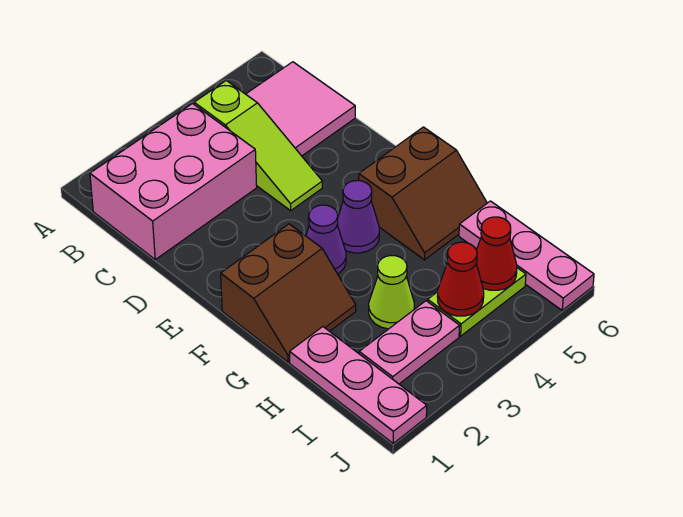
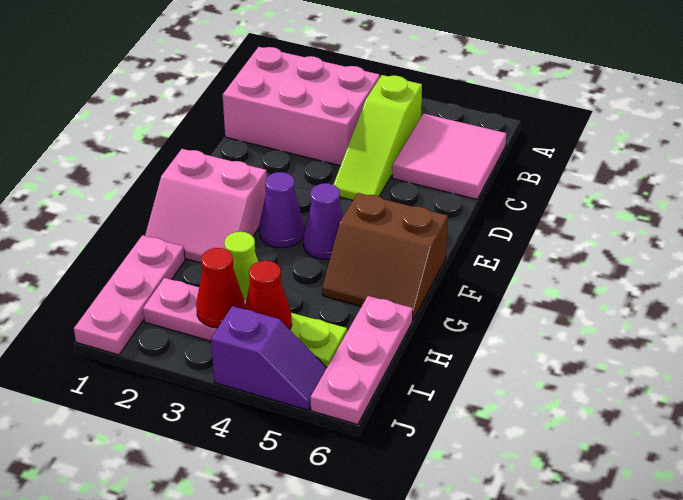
brown 2x2 slope [221,224,356,362] -> pink 2x2 slope [145,149,267,263]
red 1x1 cone [476,217,517,290] -> red 1x1 cone moved to [196,248,245,328]
none -> purple 1x2 slope [211,306,327,410]

